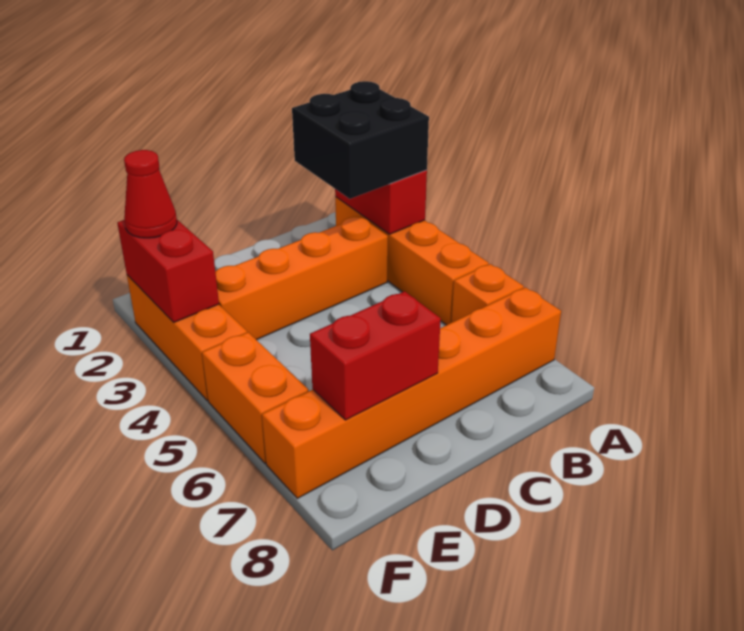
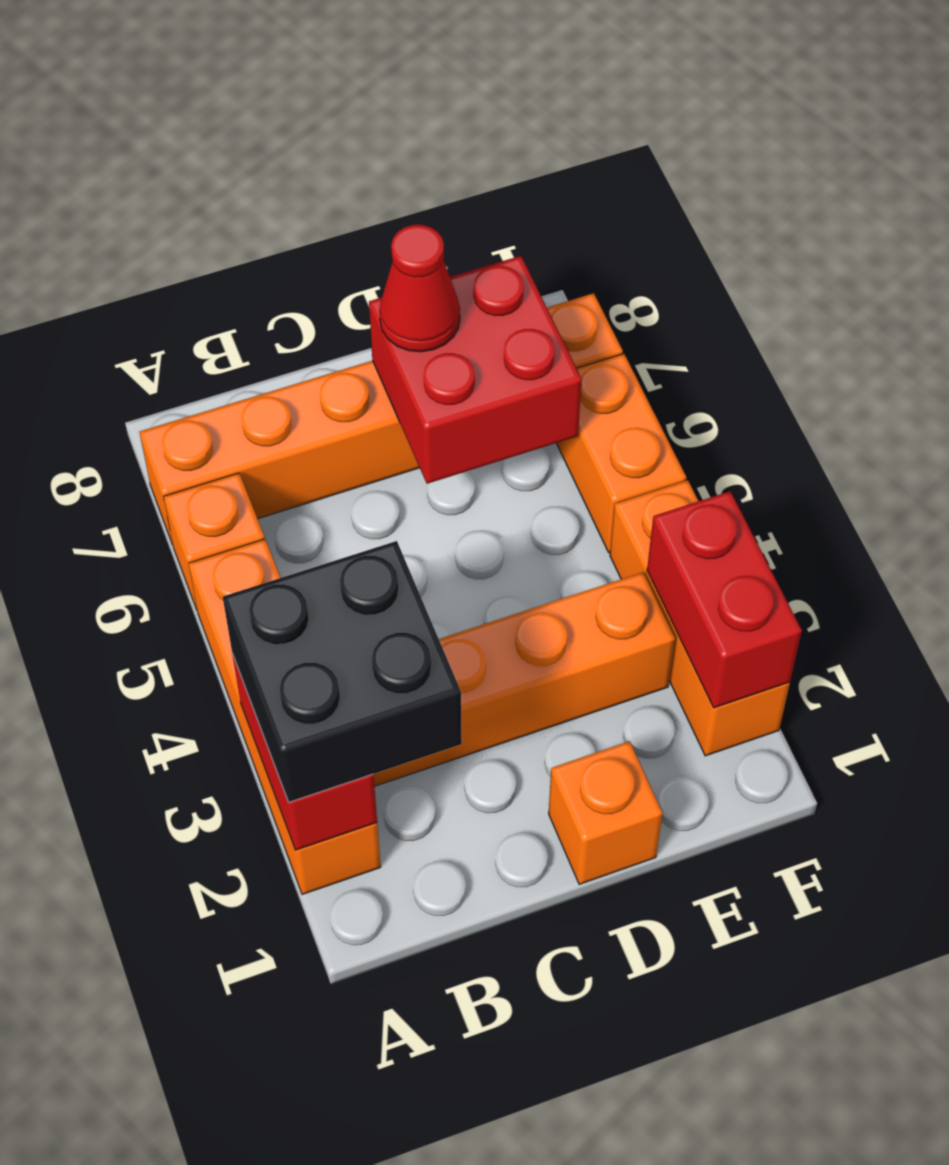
none -> orange 1x1 brick [549,741,663,884]
red 1x2 brick [310,291,441,420] -> red 2x2 brick [369,256,582,484]
red 1x1 cone [124,150,177,238] -> red 1x1 cone moved to [379,225,460,352]

